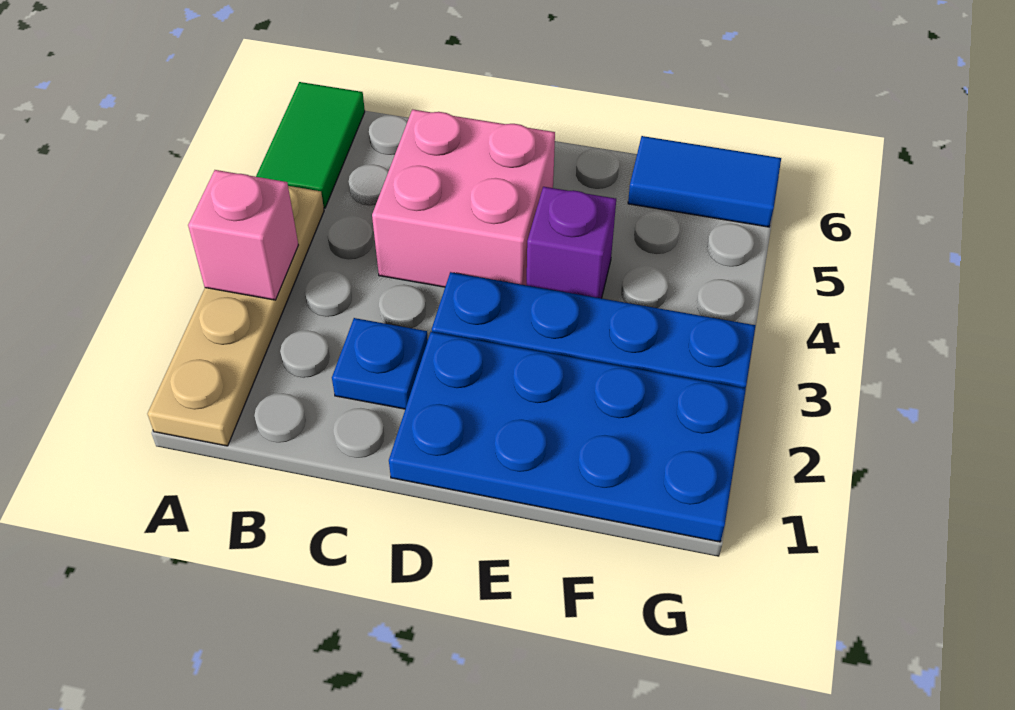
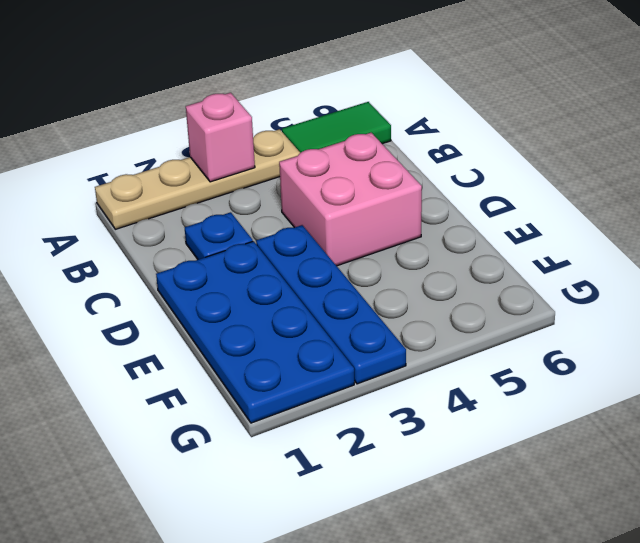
purple 1x1 brick [527,187,616,298] -> none
blue 1x2 tile [628,136,781,227] -> none

